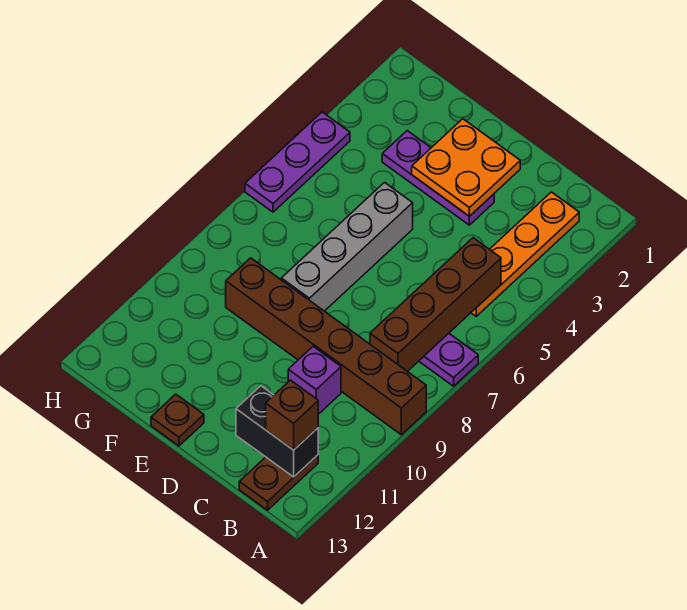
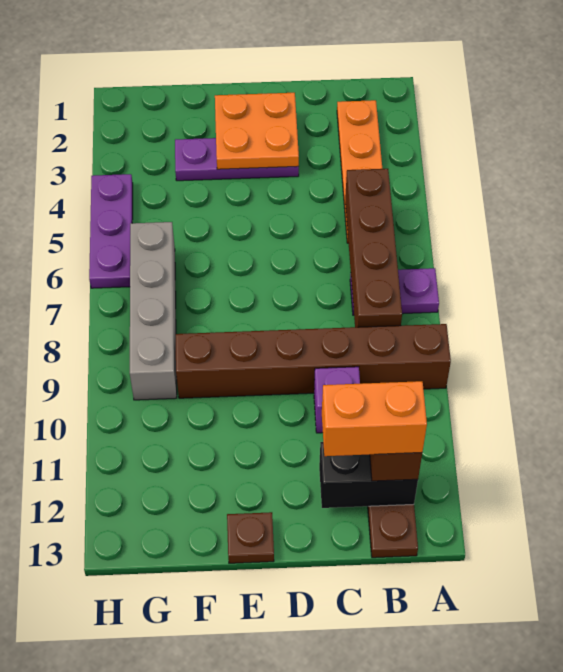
none -> orange 1x2 brick [322,381,427,456]
grey 1x4 brick [281,183,413,311] -> grey 1x4 brick moved to [130,222,177,400]

